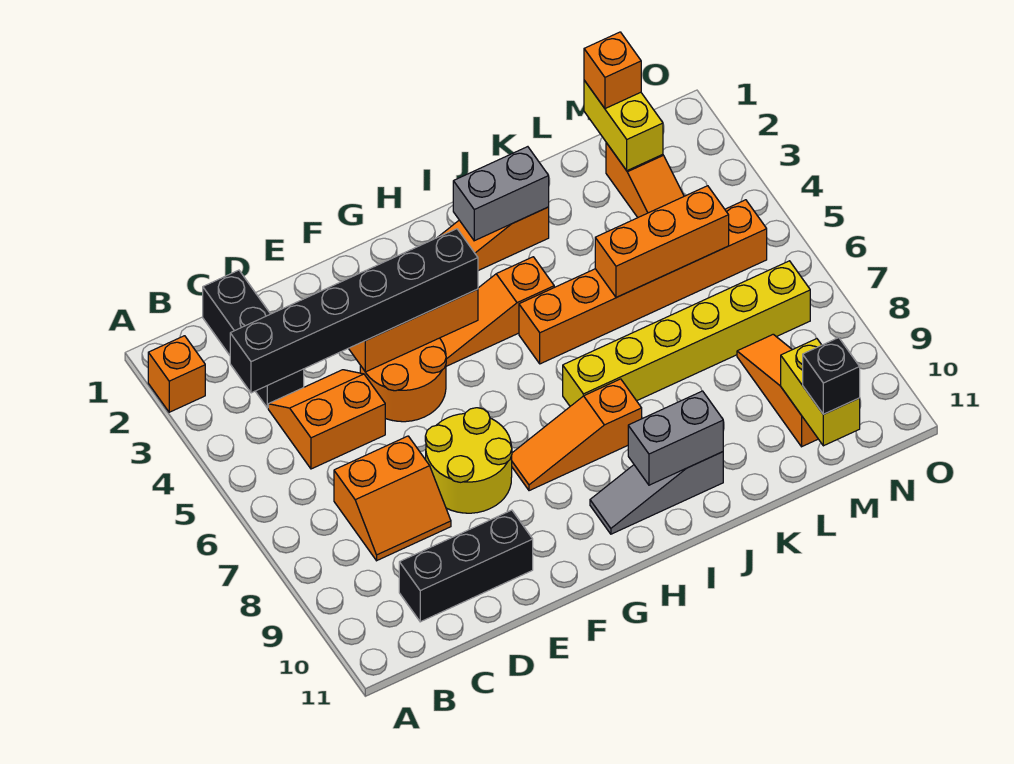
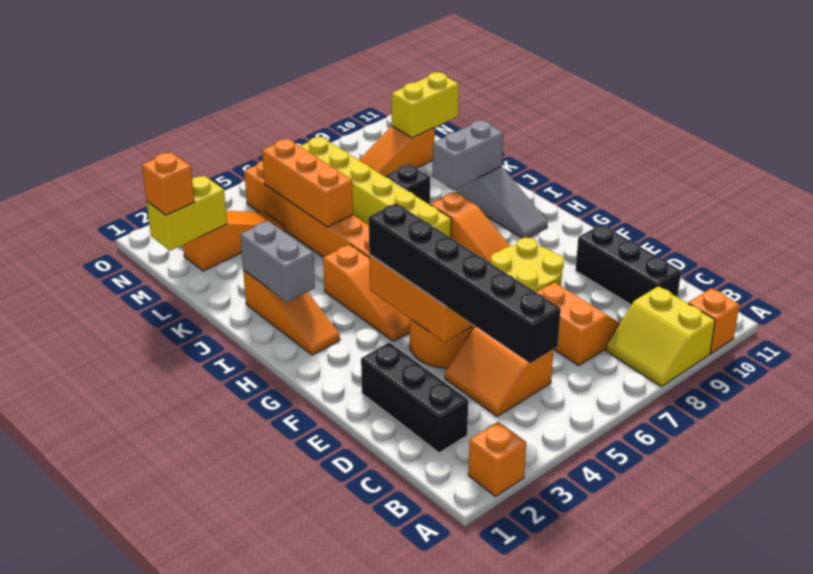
none -> yellow 2x2 slope [606,286,715,386]
none -> orange 1x1 brick [688,288,739,354]
black 1x3 brick [203,270,304,408] -> black 1x3 brick turned to [361,343,468,453]
grey 1x2 brick [628,391,723,485] -> grey 1x2 brick turned to [433,120,503,190]
black 1x1 brick [803,338,860,414] -> black 1x1 brick moved to [385,164,430,205]

